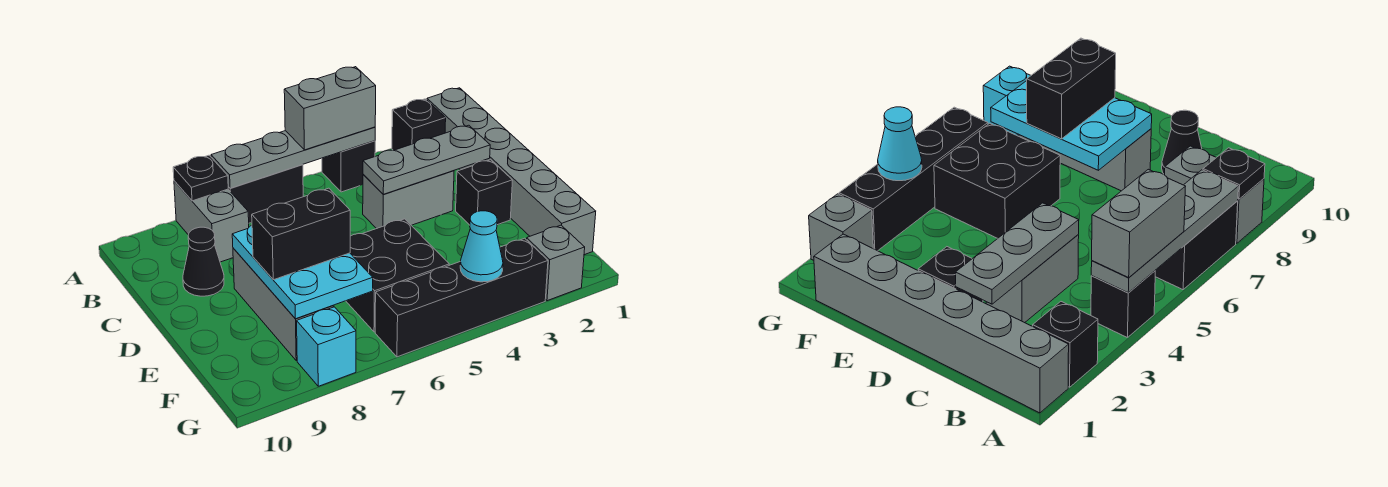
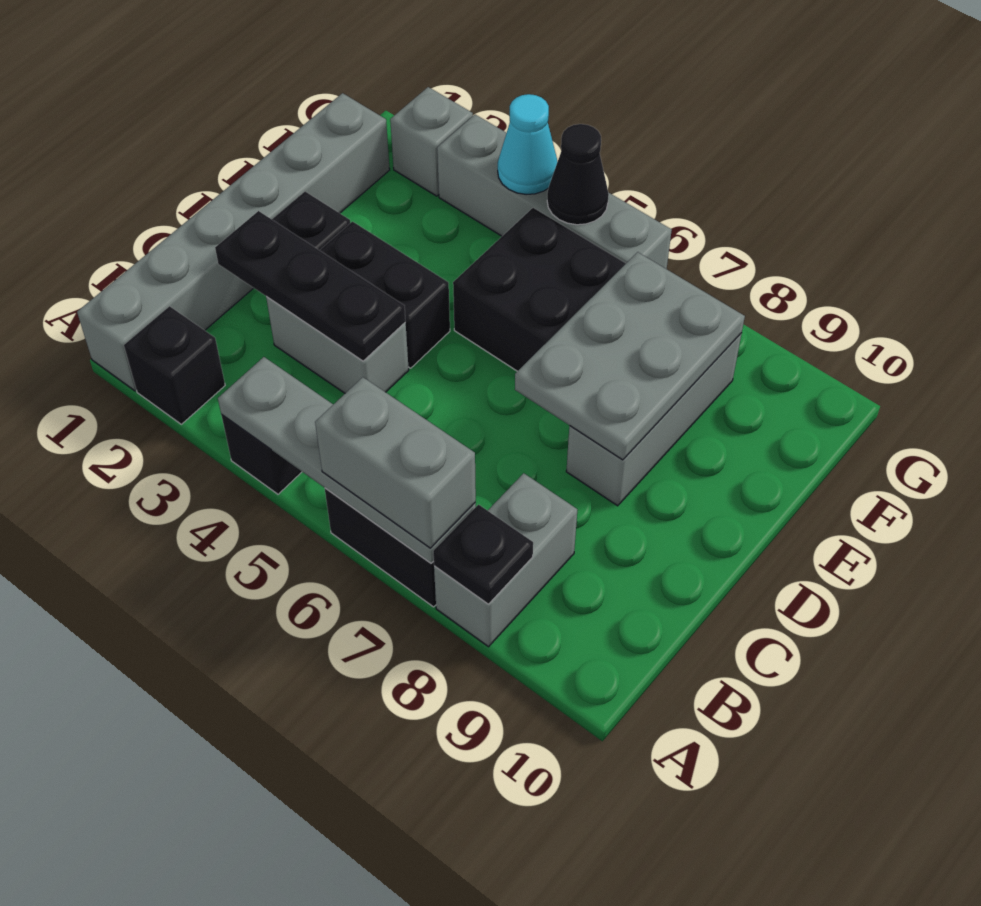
grey 1x2 brick [284,67,376,150] -> grey 1x2 brick moved to [315,377,476,548]
grey 1x3 plate [363,125,490,194] -> black 1x3 plate [215,211,406,361]
black 1x1 cone [183,227,224,296] -> black 1x1 cone moved to [547,124,609,225]
cyan 2x3 plate [232,225,373,319] -> grey 2x3 plate [515,252,745,460]
black 1x2 brick [252,188,350,280] -> black 1x2 brick moved to [320,222,450,368]
black 1x4 brick [375,238,548,357] -> grey 1x4 brick [437,115,672,269]
cyan 1x1 brick [297,307,356,386] -> none

